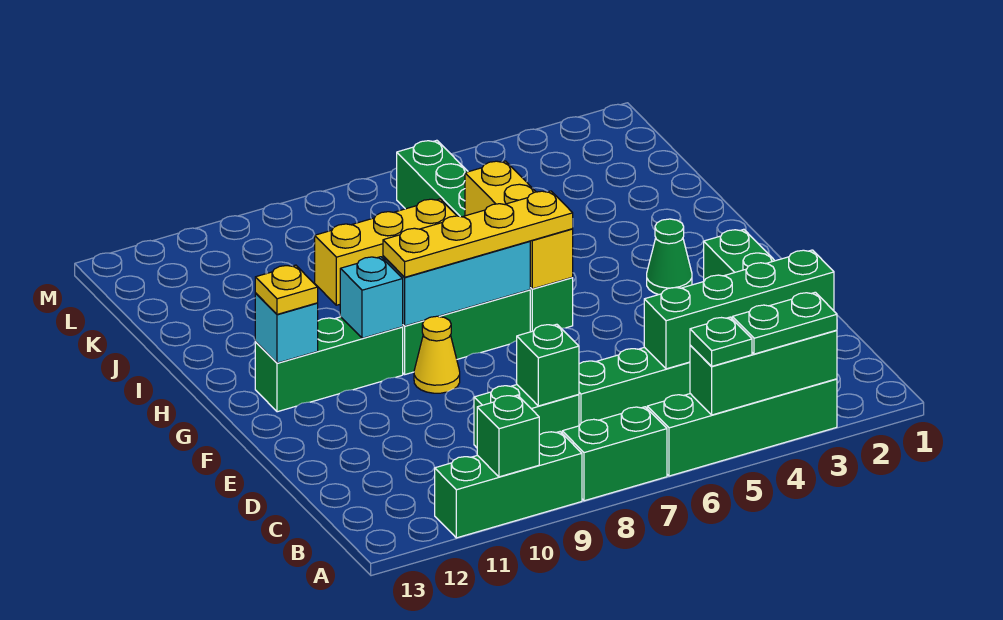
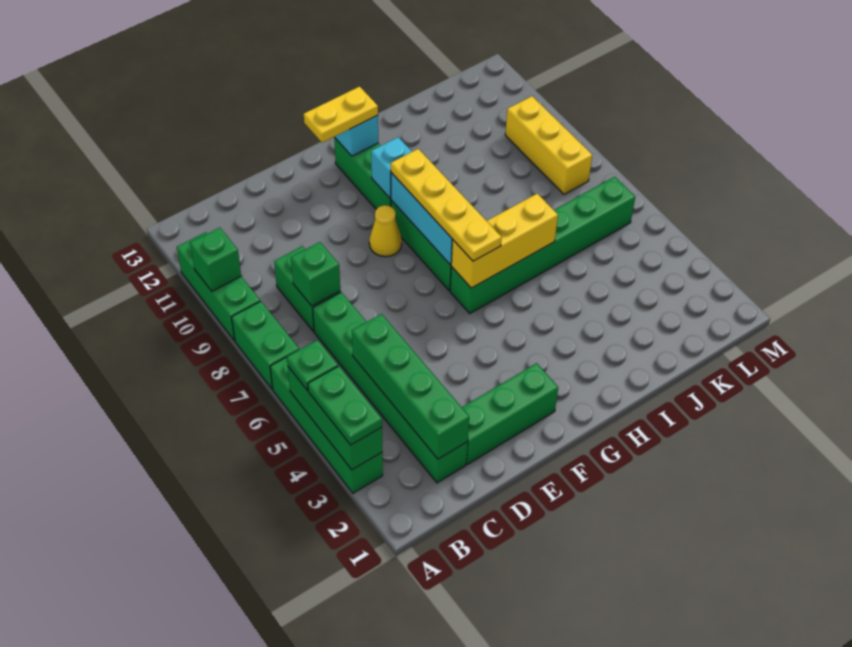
green 1x1 cone [647,219,692,295] -> none
yellow 1x1 plate [255,265,318,314] -> yellow 1x2 plate [304,87,378,143]
yellow 1x3 brick [315,199,457,305] -> yellow 1x3 brick moved to [505,96,592,194]

